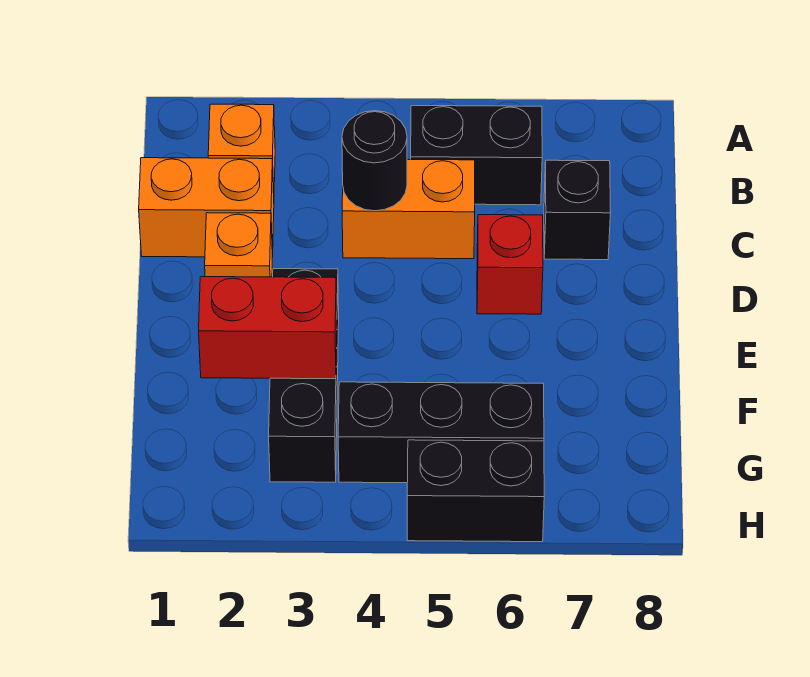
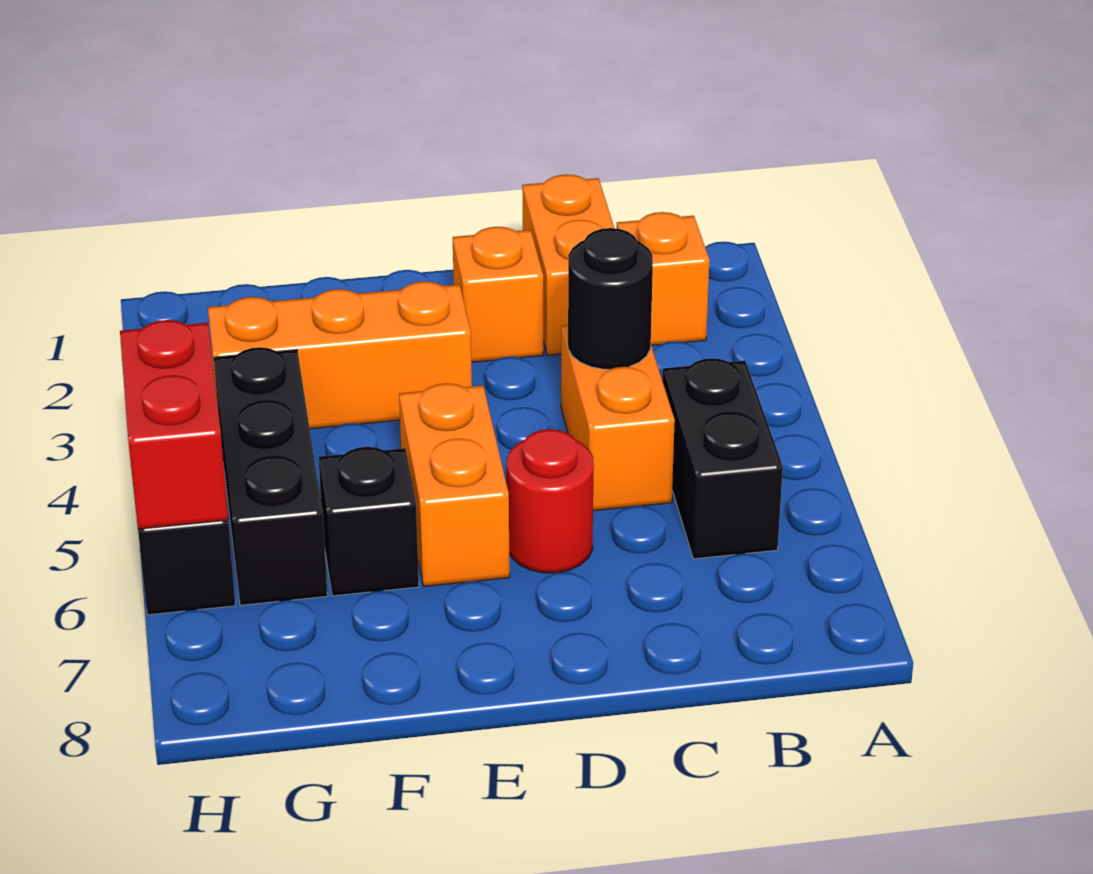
black 1x1 brick [544,160,611,260] -> black 1x1 brick moved to [319,447,419,596]
red 1x1 brick [477,215,543,314] -> red 1x1 round brick [507,429,594,573]
black 1x3 brick [269,269,339,482] -> orange 1x3 brick [208,281,472,429]
none -> orange 1x2 brick [399,383,510,586]
red 1x2 brick [199,277,337,379] -> red 1x2 brick moved to [120,320,228,529]

